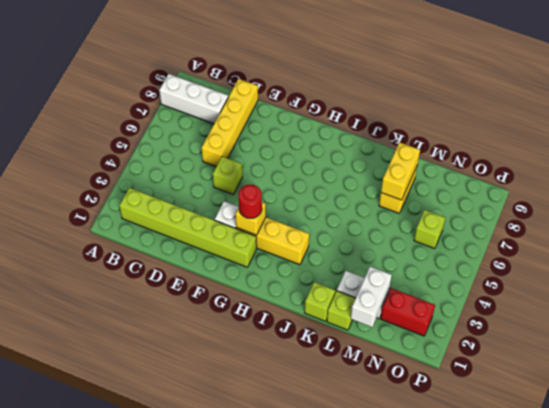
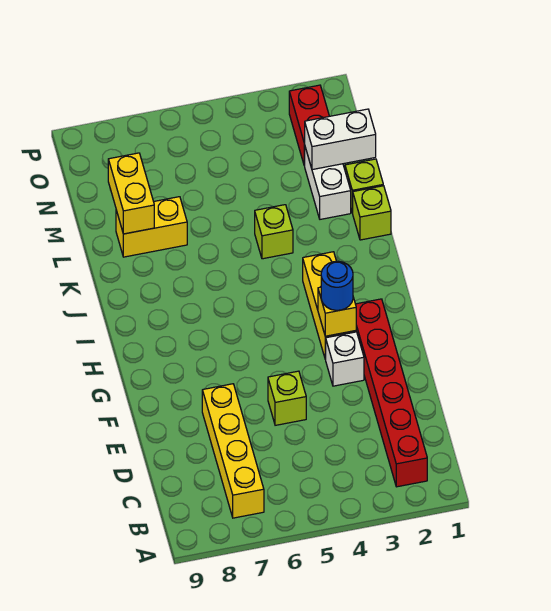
white 1x3 brick [159,74,228,124] -> none
lime 1x6 brick [119,188,257,267] -> red 1x6 brick [356,299,427,487]
yellow 1x4 brick [202,79,258,167] -> yellow 1x4 brick turned to [202,384,264,518]
red 1x1 round brick [238,184,262,218] -> blue 1x1 round brick [321,261,353,310]
yellow 1x2 brick [381,142,420,200] -> yellow 1x2 brick turned to [108,153,154,234]
lime 1x1 brick [414,210,445,249] -> lime 1x1 brick moved to [255,205,293,259]

